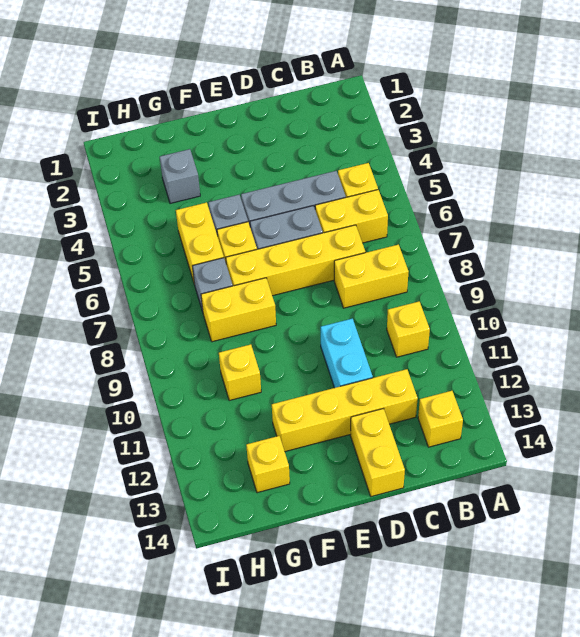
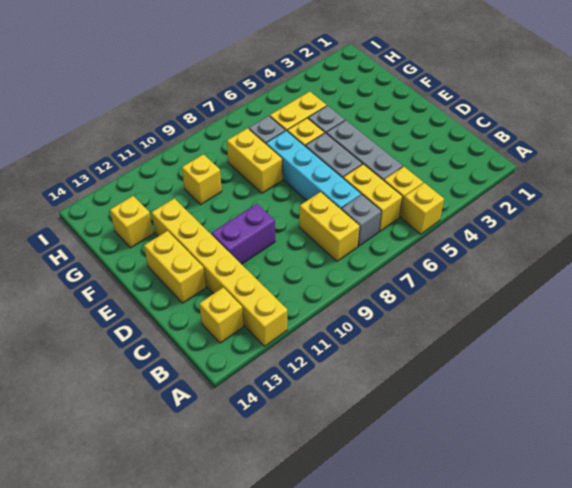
yellow 1x1 brick [387,301,430,357] -> yellow 1x1 brick moved to [401,183,444,234]
yellow 1x4 brick [226,225,365,296] -> cyan 1x4 brick [266,131,361,209]
yellow 1x4 brick [272,369,418,452] -> yellow 1x6 brick [151,198,287,346]
cyan 1x2 brick [321,319,373,388] -> purple 1x2 brick [211,204,275,264]
yellow 1x2 brick [350,409,405,497] -> yellow 1x2 brick turned to [144,231,206,303]
grey 1x1 brick [160,149,200,204] -> grey 1x1 brick moved to [341,195,381,246]

